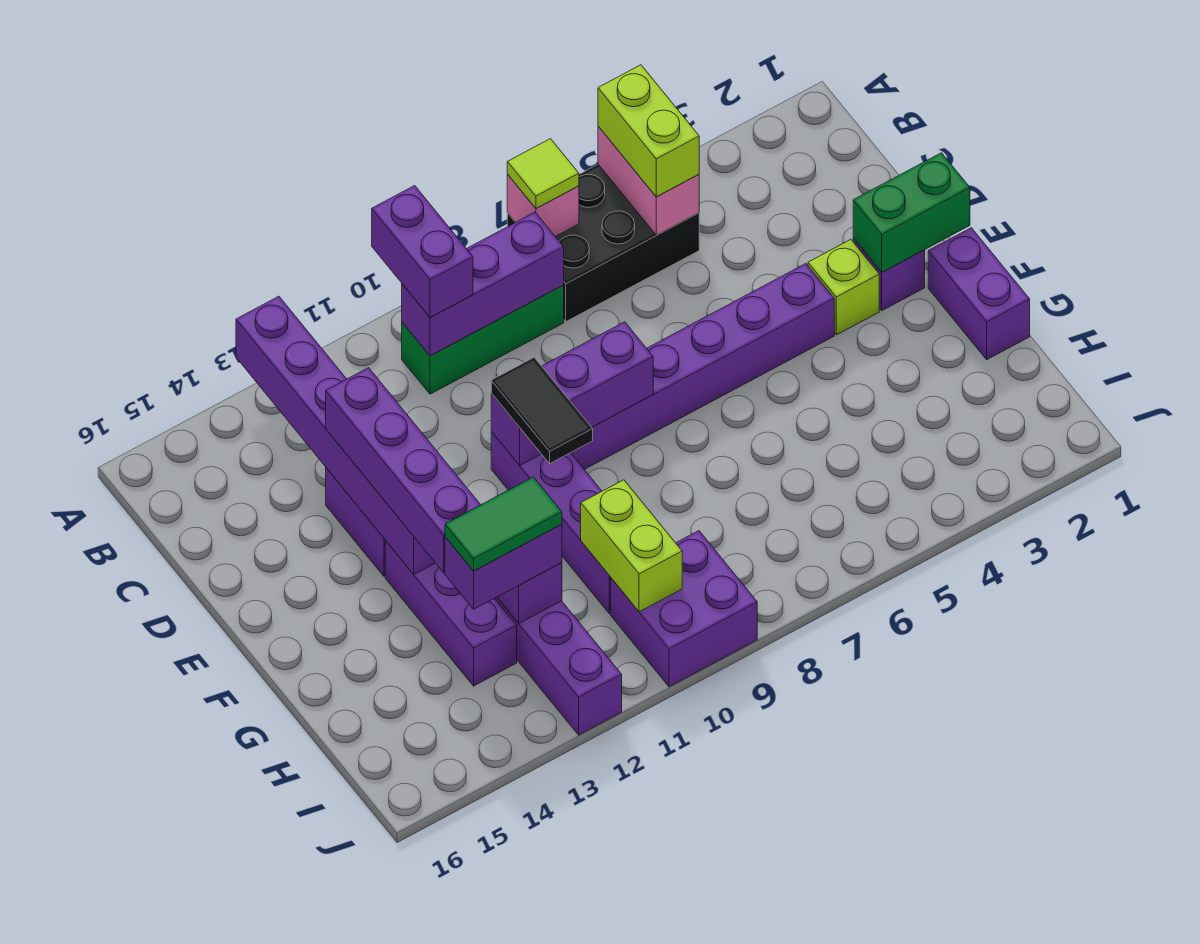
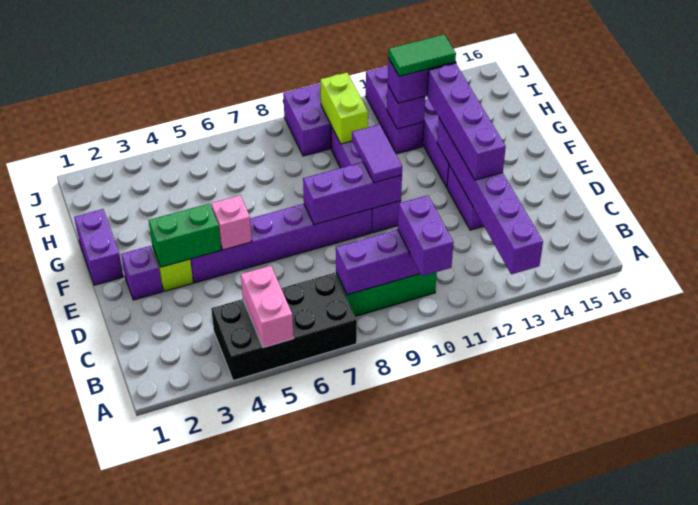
black 2x3 brick [507,165,699,322] -> black 2x4 brick [211,273,357,381]
lime 1x2 brick [598,65,699,197] -> none
pink 1x1 brick [507,175,579,237] -> pink 1x1 brick moved to [211,195,252,250]
lime 1x1 tile [507,139,579,209] -> none
green 1x2 brick [853,153,970,272] -> green 1x2 brick moved to [148,204,221,267]
black 1x2 tile [491,358,593,464] -> purple 1x2 tile [352,124,402,183]

